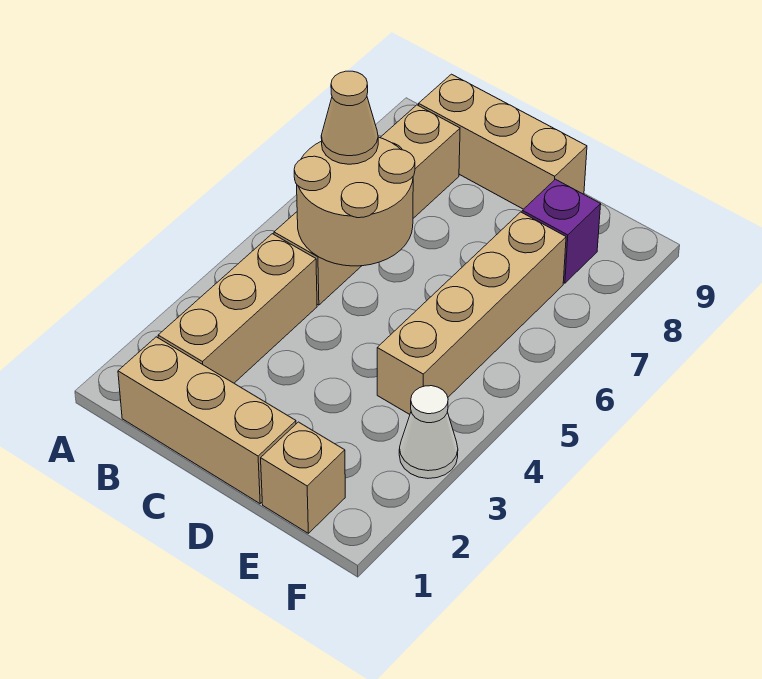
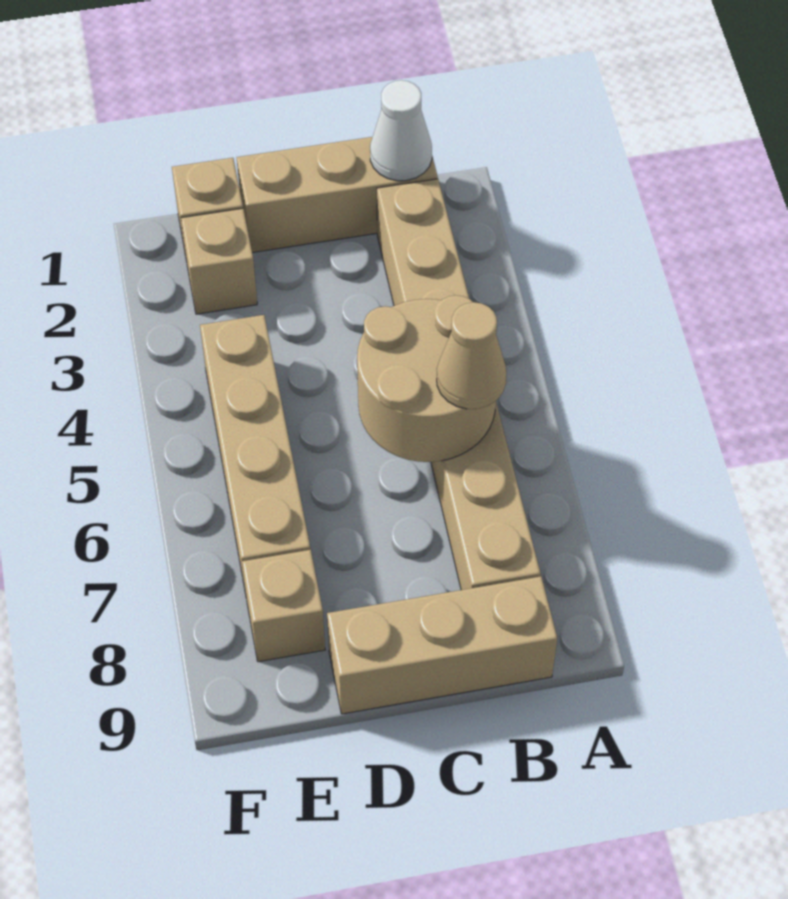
none -> tan 1x1 brick [181,208,257,314]
purple 1x1 brick [522,179,601,283] -> tan 1x1 brick [242,550,325,662]
white 1x1 cone [399,386,458,478] -> white 1x1 cone moved to [370,80,432,181]

